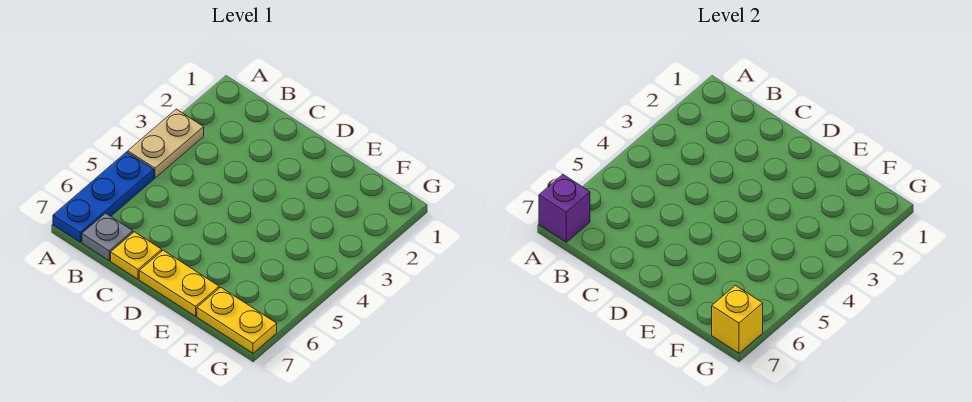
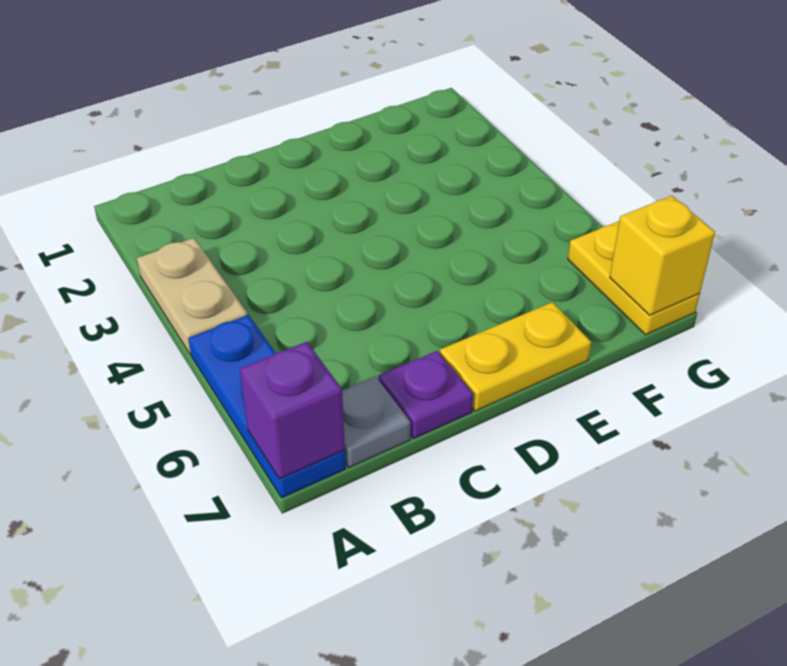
yellow 1x1 plate [111,232,162,279] -> purple 1x1 plate [379,351,473,439]
yellow 1x2 plate [197,287,277,353] -> yellow 1x2 plate turned to [568,221,700,335]

